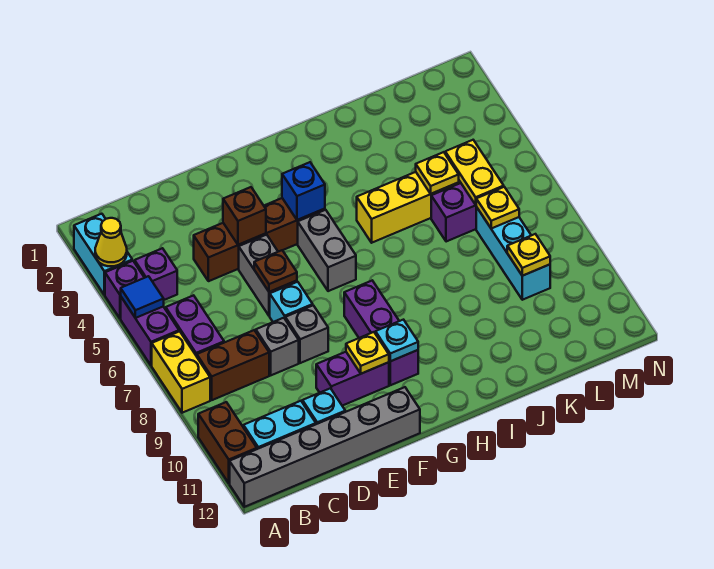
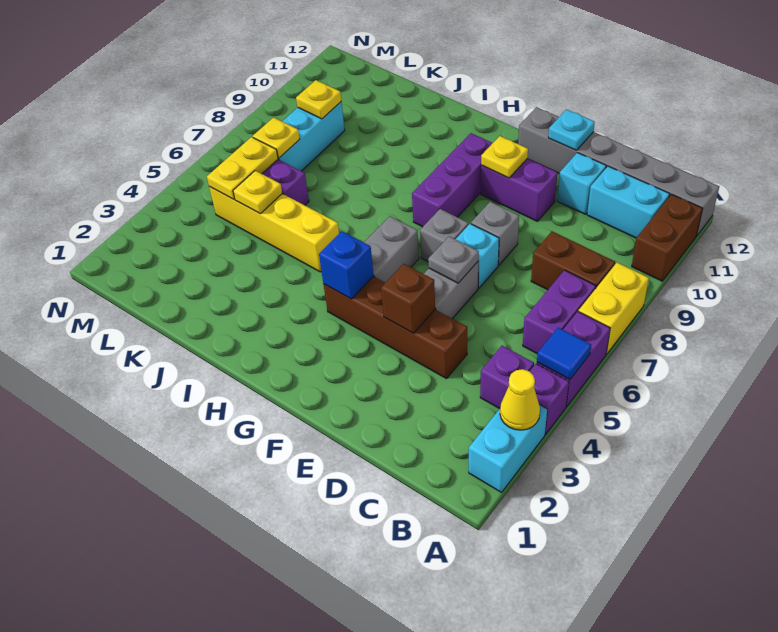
grey 1x1 brick [256,318,299,375] -> grey 1x1 brick moved to [420,209,468,262]
brown 1x1 plate [254,250,297,292] -> grey 1x1 plate [428,236,479,283]
cyan 1x1 plate [375,320,418,361] -> cyan 1x1 plate moved to [548,109,595,150]

